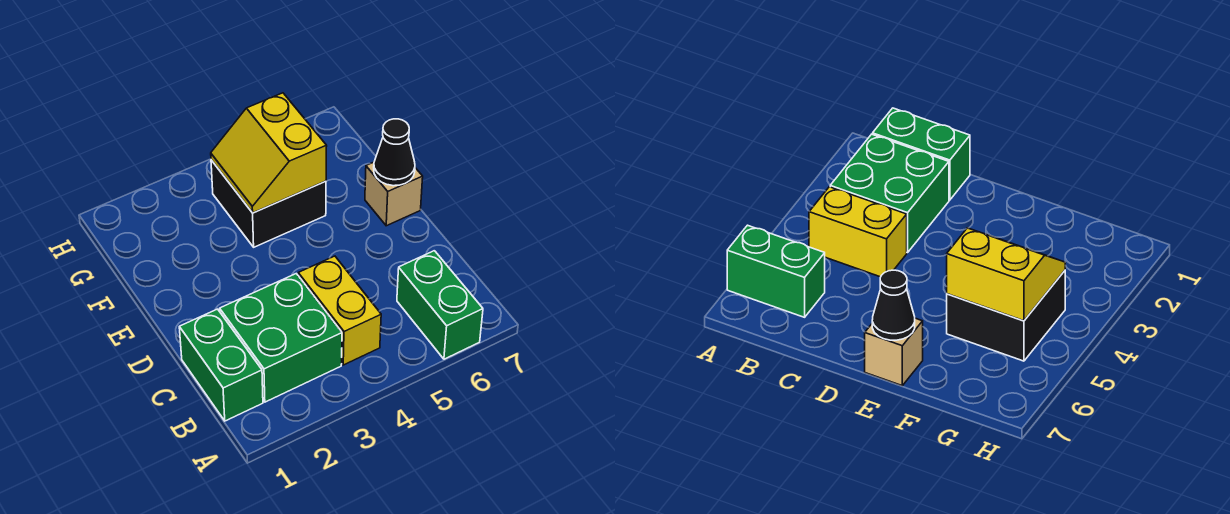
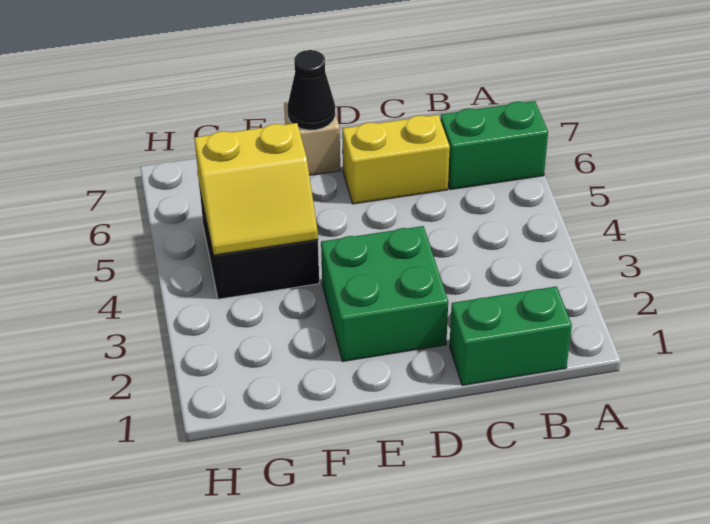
green 2x2 brick [220,274,342,402] -> green 2x2 brick moved to [321,226,448,361]
yellow 1x2 brick [298,256,381,365] -> yellow 1x2 brick moved to [342,115,450,204]

